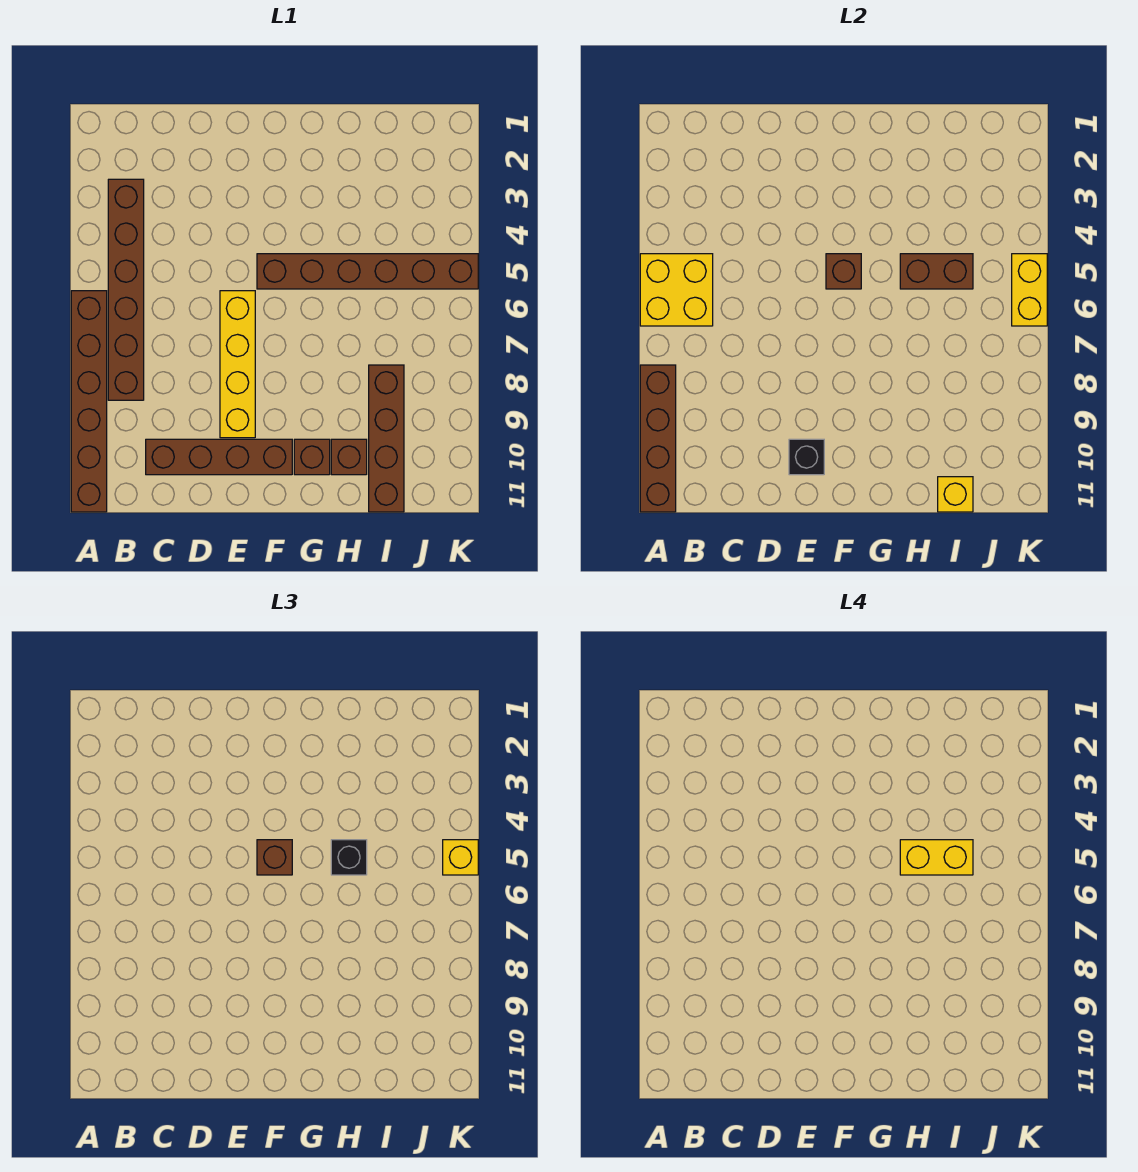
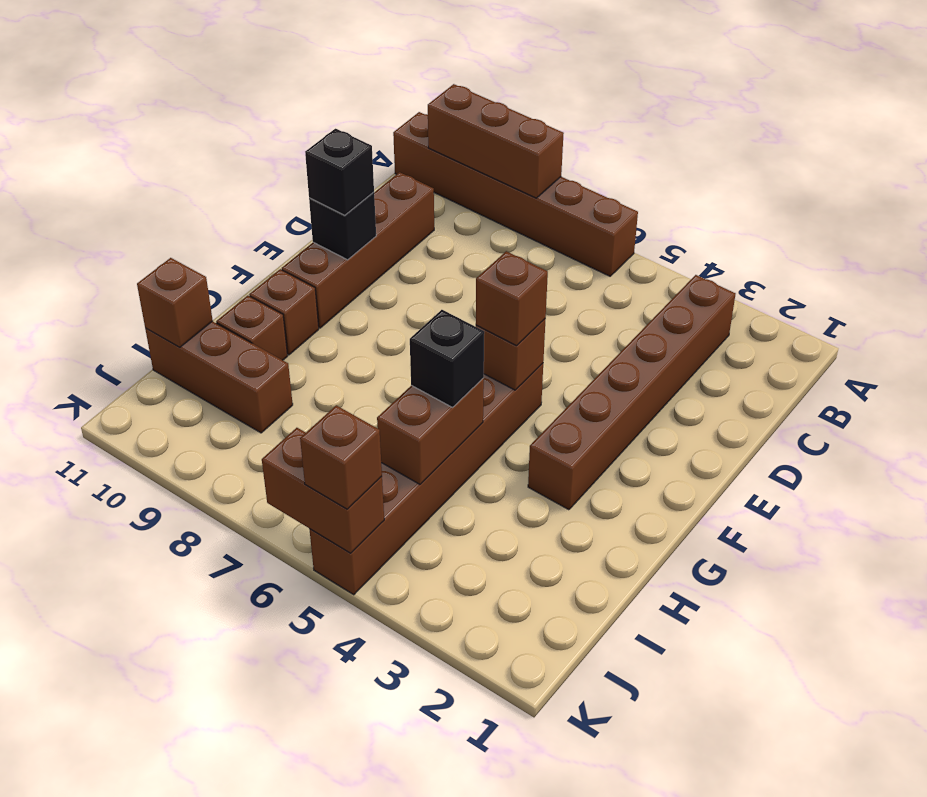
yellow 2x2 brick [640,254,713,326] -> none
brown 1x4 brick [640,365,676,512] -> brown 1x3 brick [428,84,564,198]
brown 1x6 brick [108,179,144,400] -> brown 1x6 brick turned to [528,275,736,510]
yellow 1x4 brick [220,291,255,438] -> none
none -> black 1x1 brick [305,129,374,215]
yellow 1x2 brick [900,840,973,875] -> none
brown 1x4 brick [369,365,404,512] -> brown 1x3 brick [145,321,293,433]
yellow 1x1 brick [938,477,973,512] -> brown 1x1 brick [137,258,213,347]
yellow 1x2 brick [1012,254,1047,326] -> brown 1x2 brick [262,428,384,553]
yellow 1x1 brick [443,840,478,875] -> brown 1x1 brick [300,405,382,509]

